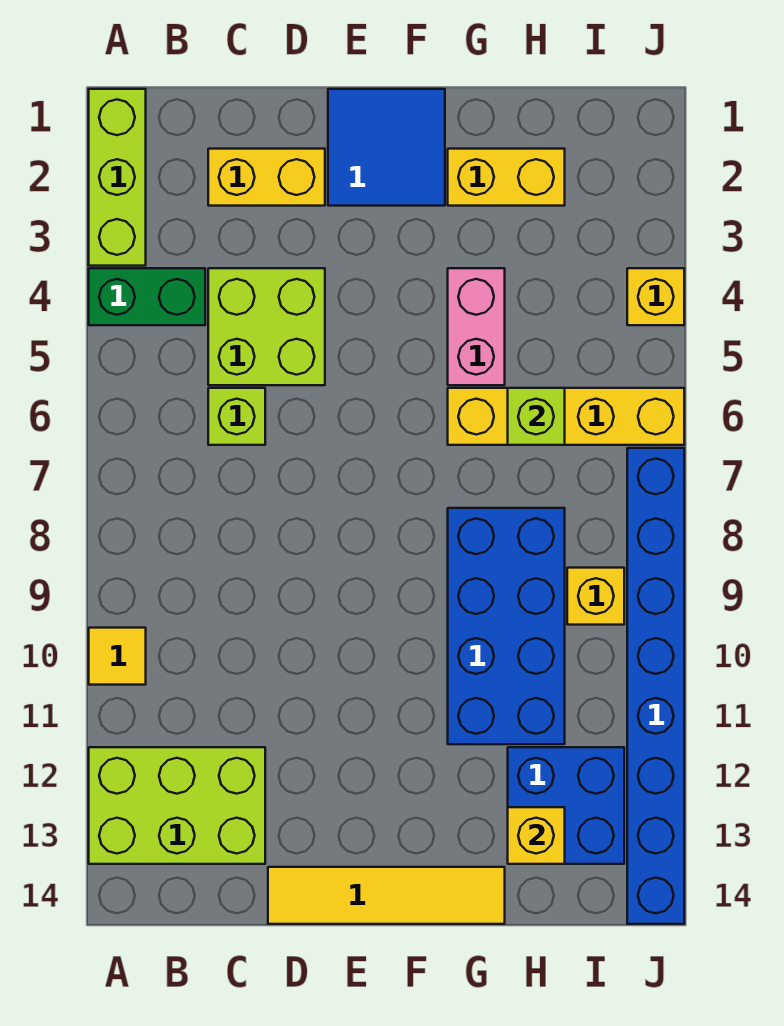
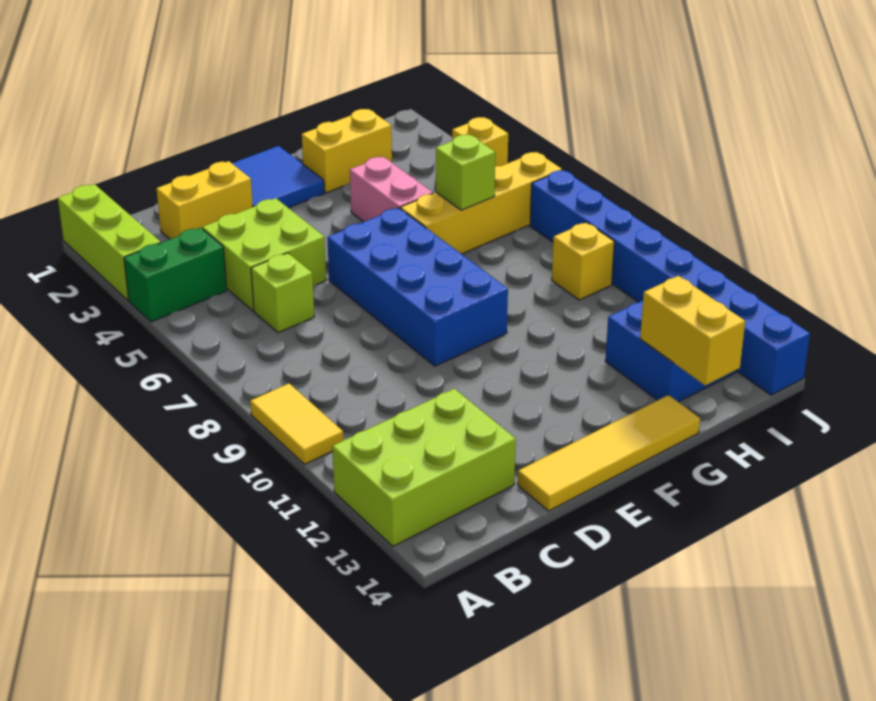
yellow 1x1 tile [89,628,146,685] -> yellow 1x2 tile [250,383,343,464]
blue 2x4 brick [448,508,565,744] -> blue 2x4 brick moved to [327,208,508,366]
yellow 1x1 brick [508,807,565,864] -> yellow 1x2 brick [640,276,745,385]

